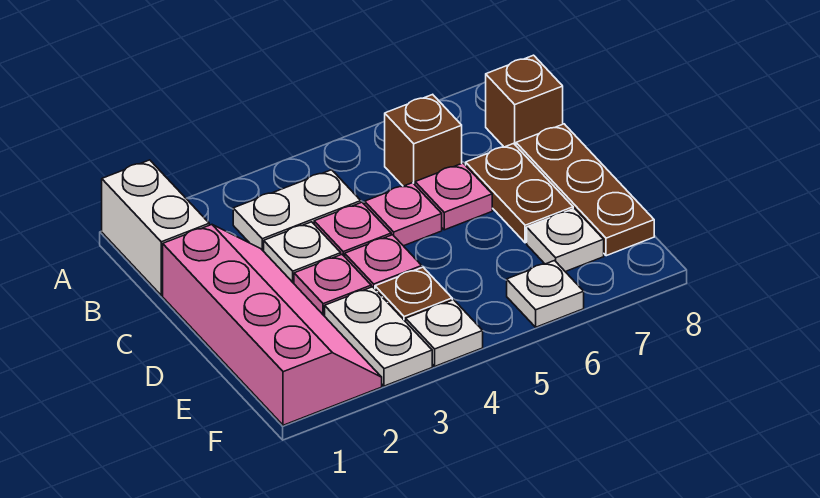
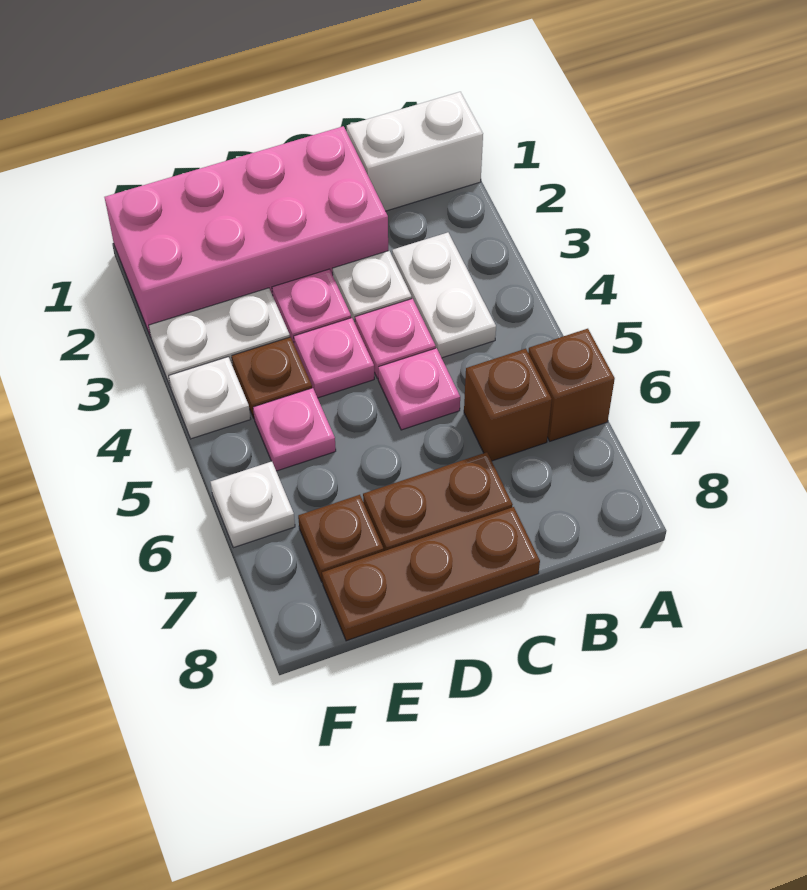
brown 1x1 brick [486,55,563,147] -> brown 1x1 brick moved to [528,329,615,441]
pink 2x4 slope [163,225,382,425] -> pink 2x4 brick [104,126,388,337]
pink 1x1 plate [415,163,492,230] -> pink 1x1 plate moved to [253,388,336,471]
white 1x1 plate [527,209,604,272] -> brown 1x1 plate [298,495,384,582]

